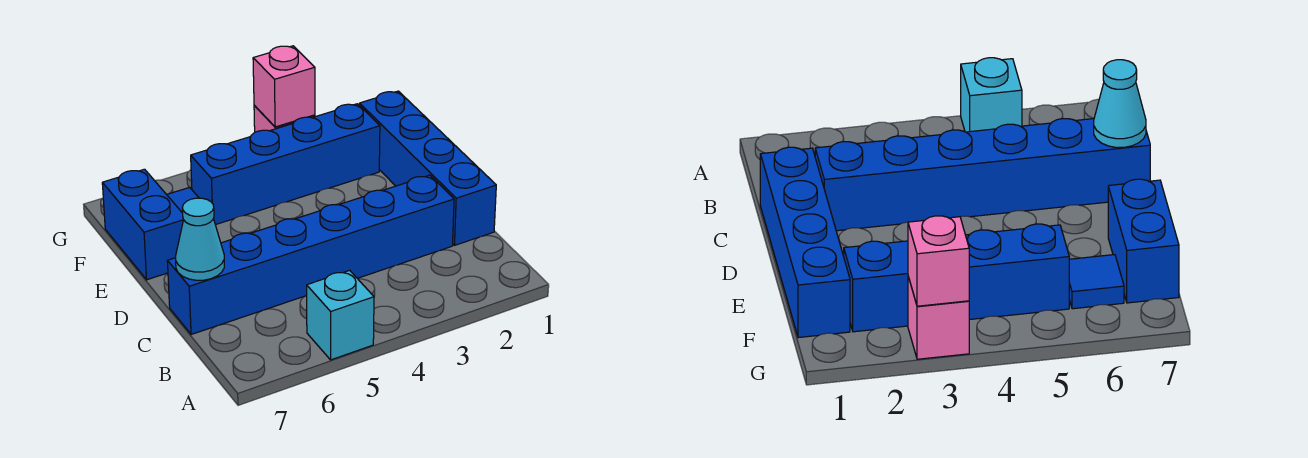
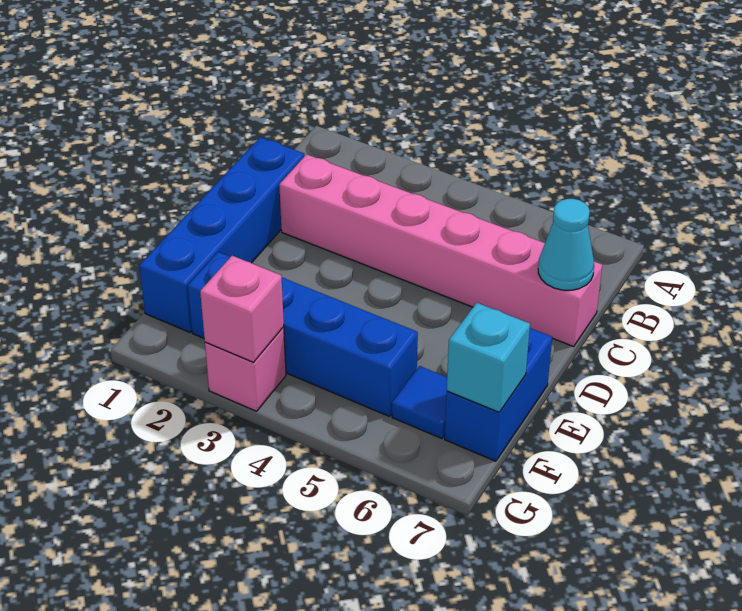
cyan 1x1 brick [307,270,374,360] -> cyan 1x1 brick moved to [447,303,530,412]
blue 1x6 brick [167,175,454,335] -> pink 1x6 brick [279,154,602,346]

